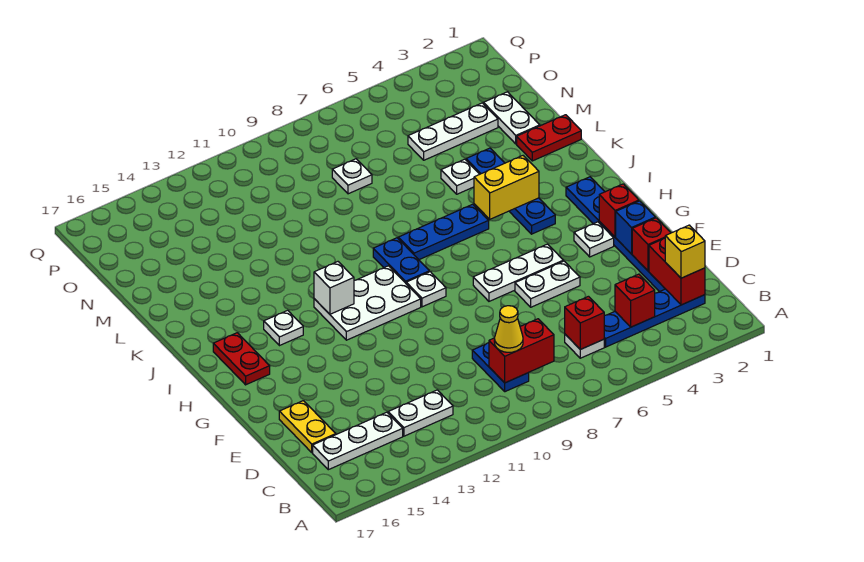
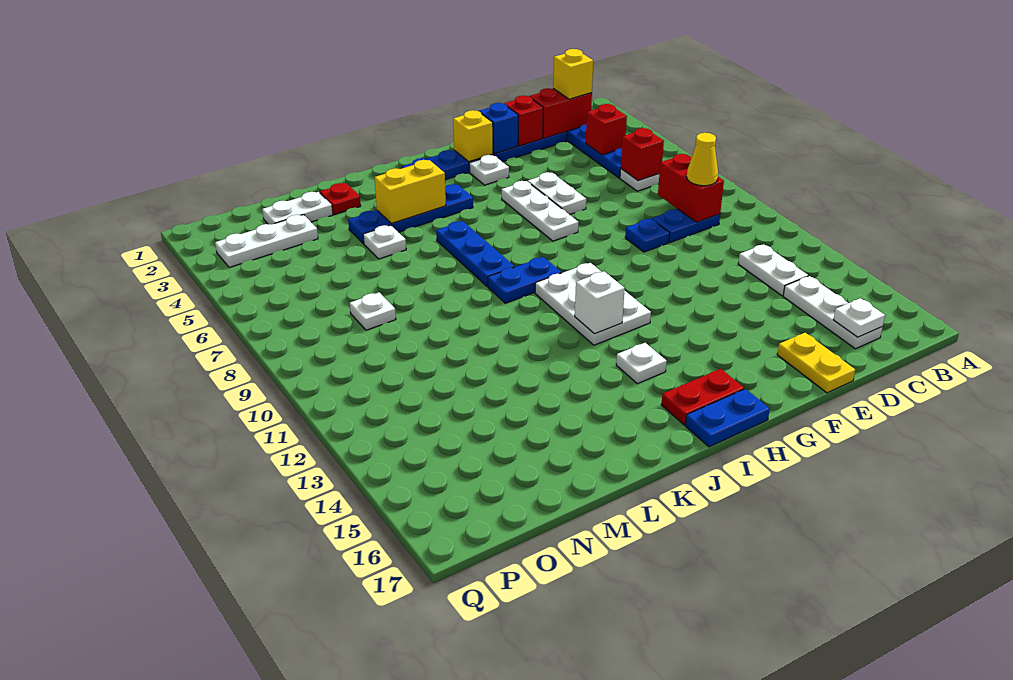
yellow 1x2 plate [279,401,336,453] -> yellow 1x2 plate turned to [777,333,855,393]
none -> blue 1x1 plate [625,219,669,252]
red 1x1 brick [599,184,639,237] -> yellow 1x1 brick [453,110,493,162]
white 1x1 plate [406,272,446,307] -> white 1x1 plate moved to [833,298,885,337]
none -> blue 1x2 plate [685,389,770,447]
yellow 1x2 brick [474,156,539,219] -> yellow 1x2 brick turned to [375,160,446,223]
red 1x2 plate [517,115,581,161] -> red 1x1 plate [320,183,361,215]
white 1x3 plate [408,103,498,160] -> white 1x3 plate turned to [215,215,318,267]

